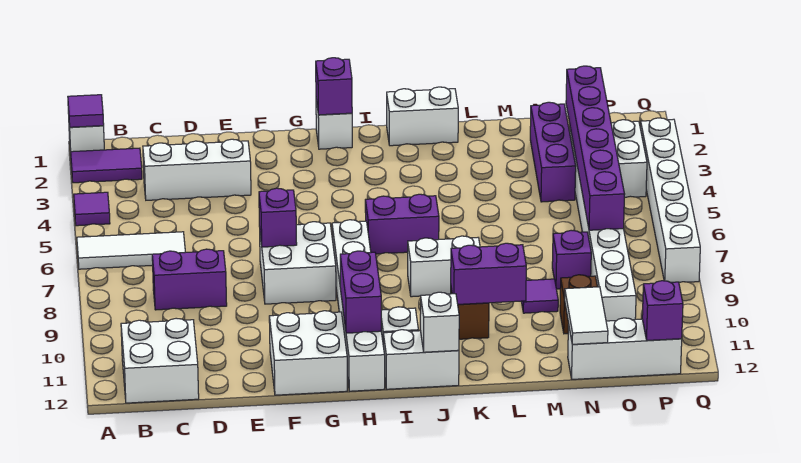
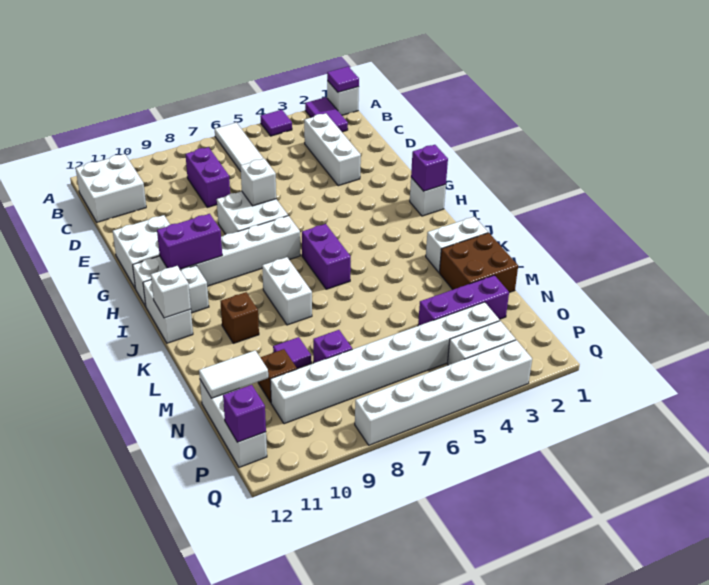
purple 1x1 brick [259,188,297,247] -> white 1x1 brick [241,159,276,206]
white 1x2 brick [387,87,458,146] -> white 1x2 brick turned to [426,217,488,273]
purple 1x2 brick [451,243,526,304] -> none
none -> brown 2x2 brick [439,233,518,293]
purple 1x6 brick [566,66,625,230] -> none

